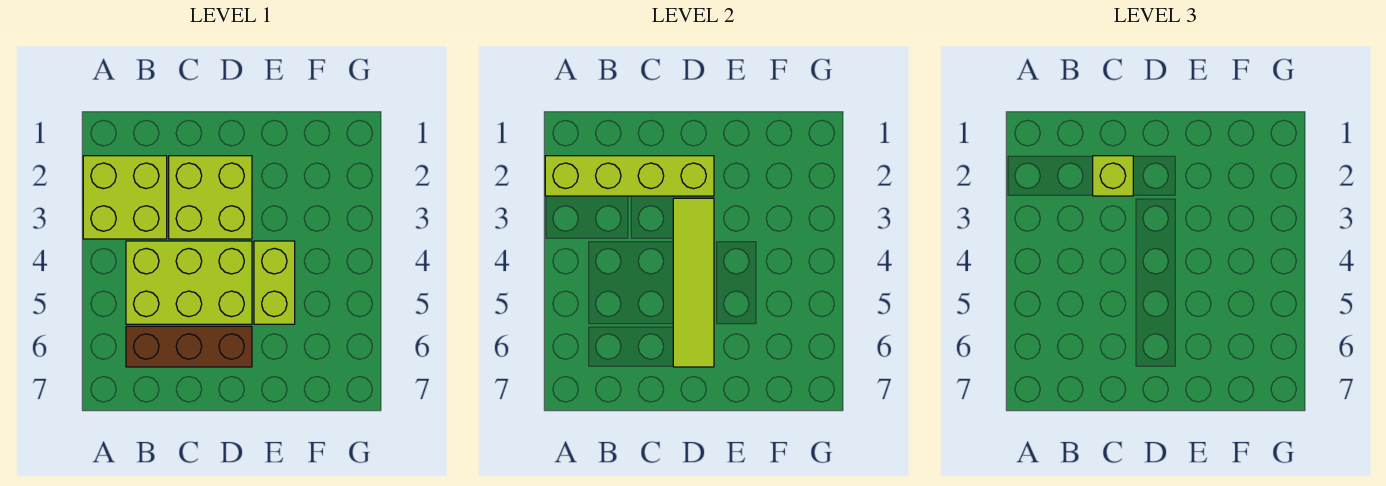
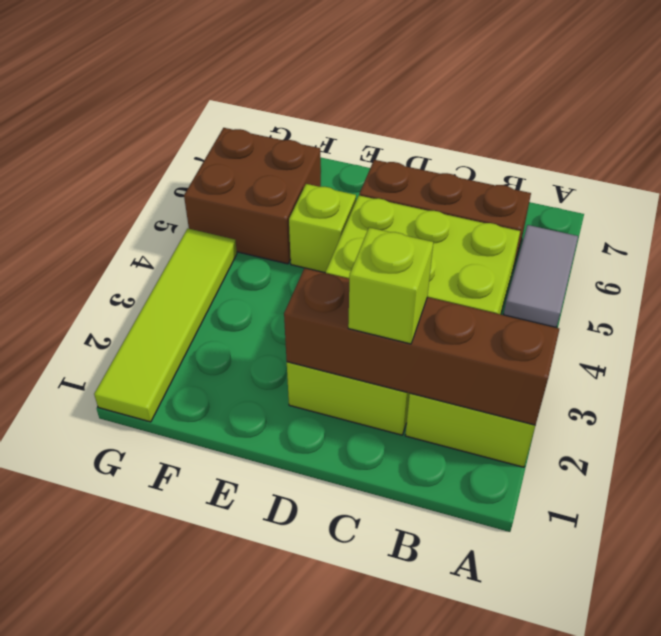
lime 1x4 brick [545,156,714,196] -> brown 1x4 brick [284,268,559,425]
none -> grey 1x2 tile [504,225,578,328]
lime 1x4 tile [673,198,714,367] -> lime 1x4 tile moved to [94,229,237,422]
lime 1x2 brick [254,241,295,324] -> lime 1x1 brick [289,184,356,273]
none -> brown 2x2 brick [184,128,321,264]

